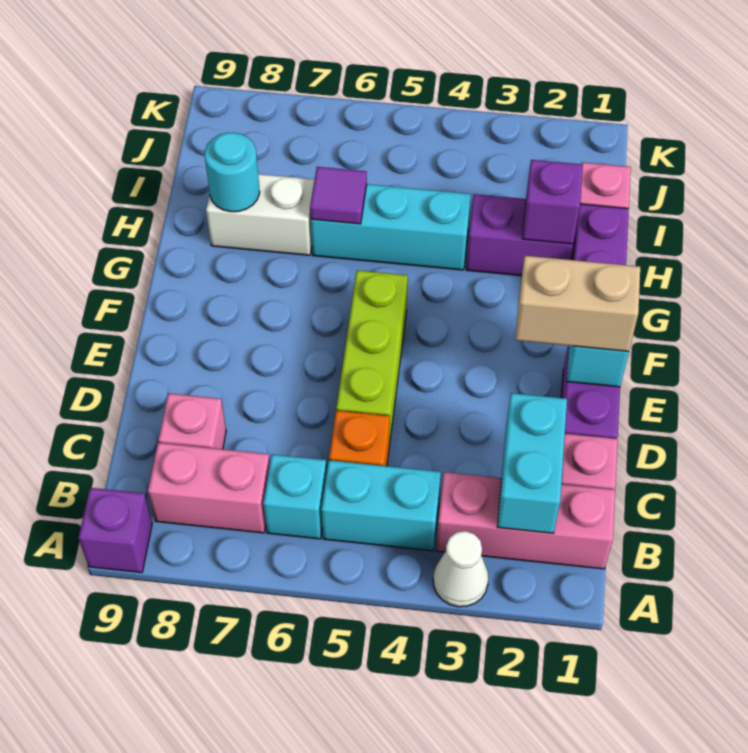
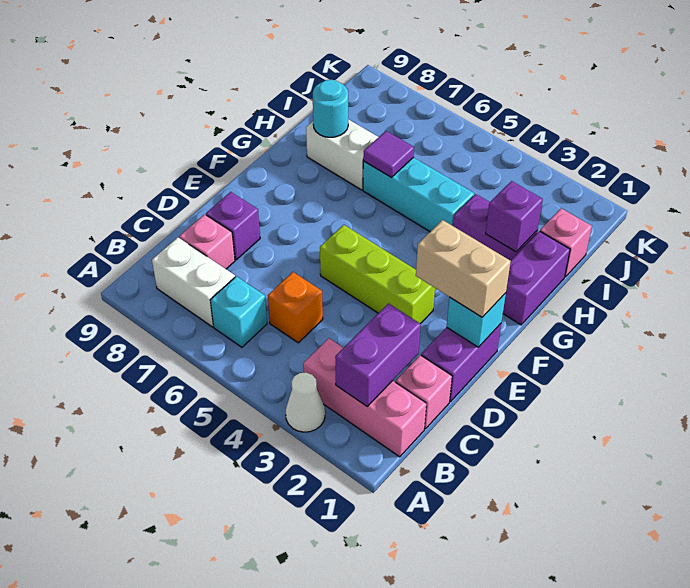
purple 1x1 brick [79,488,152,573] -> purple 1x1 brick moved to [206,192,260,260]
cyan 1x2 brick [497,393,567,533] -> purple 1x2 brick [335,303,421,406]
cyan 1x2 brick [321,460,441,551] -> none
pink 1x2 brick [148,443,270,533] -> white 1x2 brick [152,238,235,327]
lime 1x3 brick [336,270,408,445] -> lime 1x3 brick turned to [320,225,435,324]

